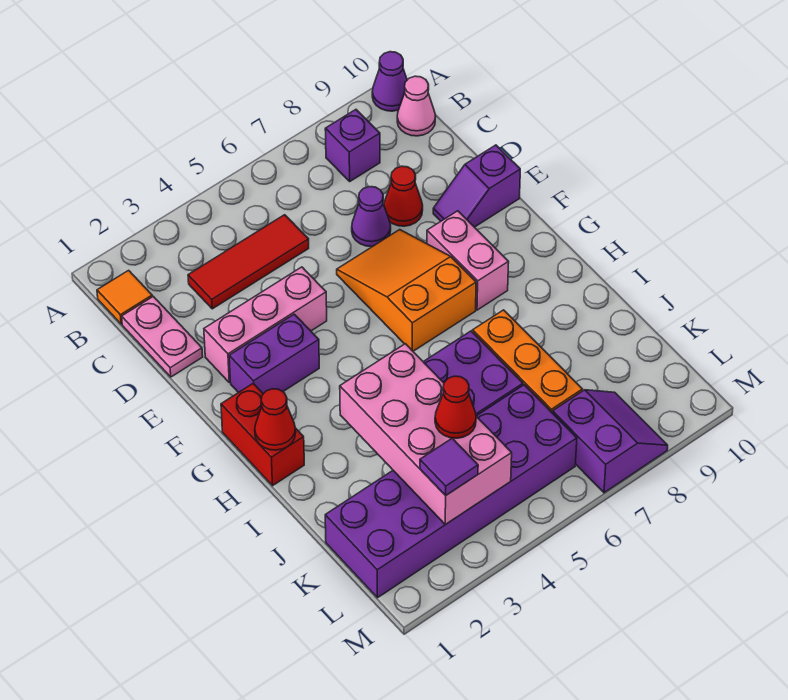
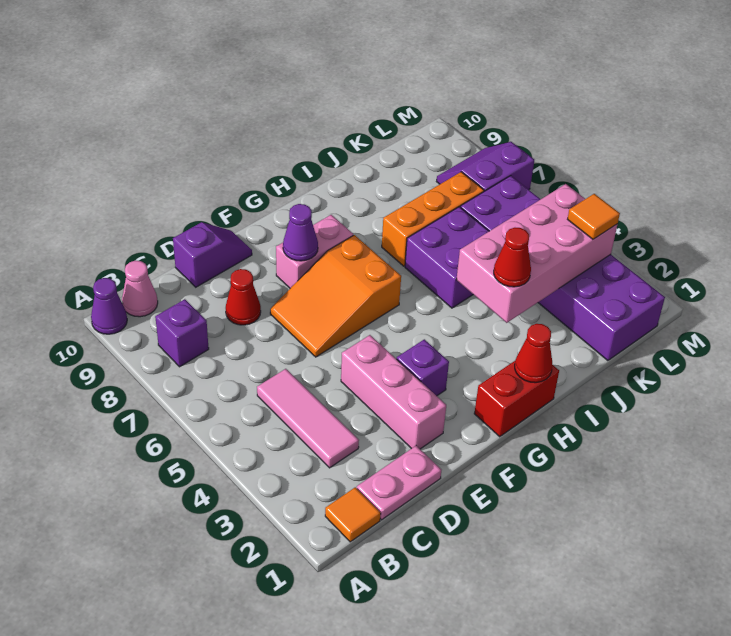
red 1x3 tile [188,215,309,309] -> pink 1x3 tile [257,369,359,468]
purple 1x1 cone [352,187,391,247] -> purple 1x1 cone moved to [283,204,318,261]
purple 1x2 slope [433,145,520,227] -> purple 1x2 slope turned to [173,222,252,287]
purple 1x2 brick [229,314,319,394] -> purple 1x1 brick [397,339,449,396]
red 1x1 cone [435,376,476,438] -> red 1x1 cone moved to [494,228,531,287]
purple 1x1 tile [420,438,478,495] -> orange 1x1 tile [568,194,620,239]

